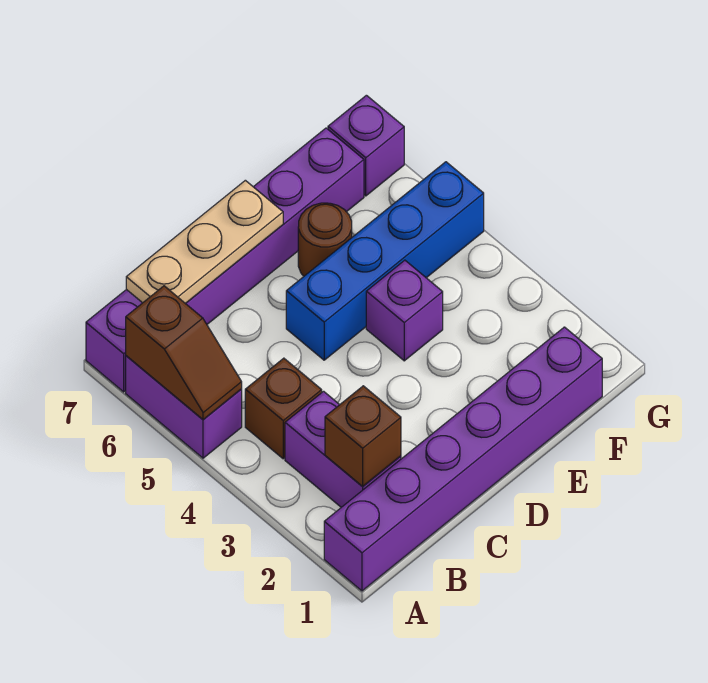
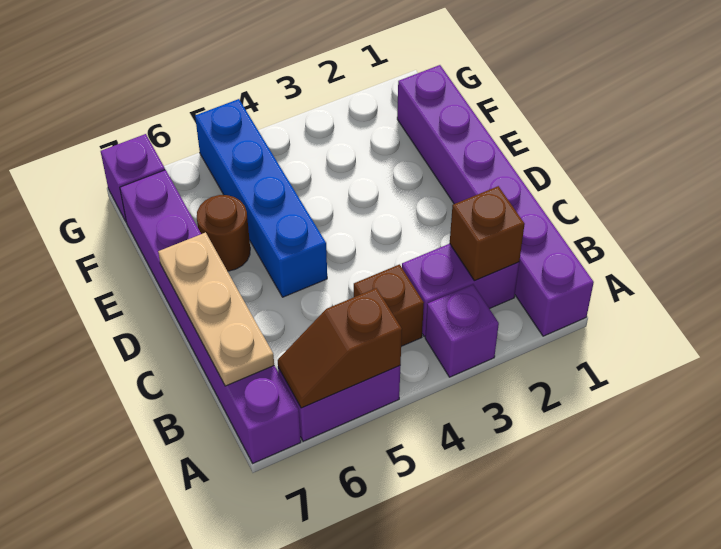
brown 1x2 slope [126,286,242,420] -> brown 1x2 slope turned to [278,288,402,408]
purple 1x1 brick [366,260,443,361] -> purple 1x1 brick moved to [425,284,499,377]

